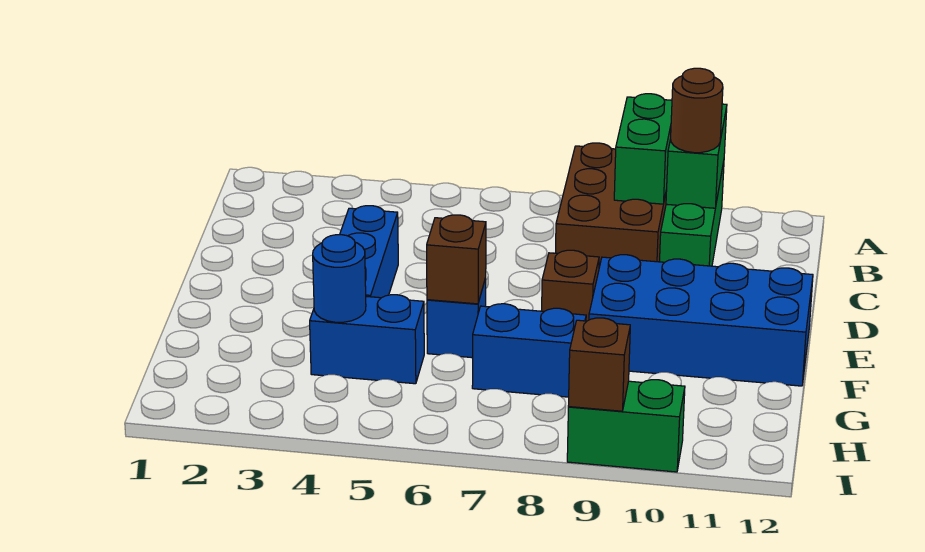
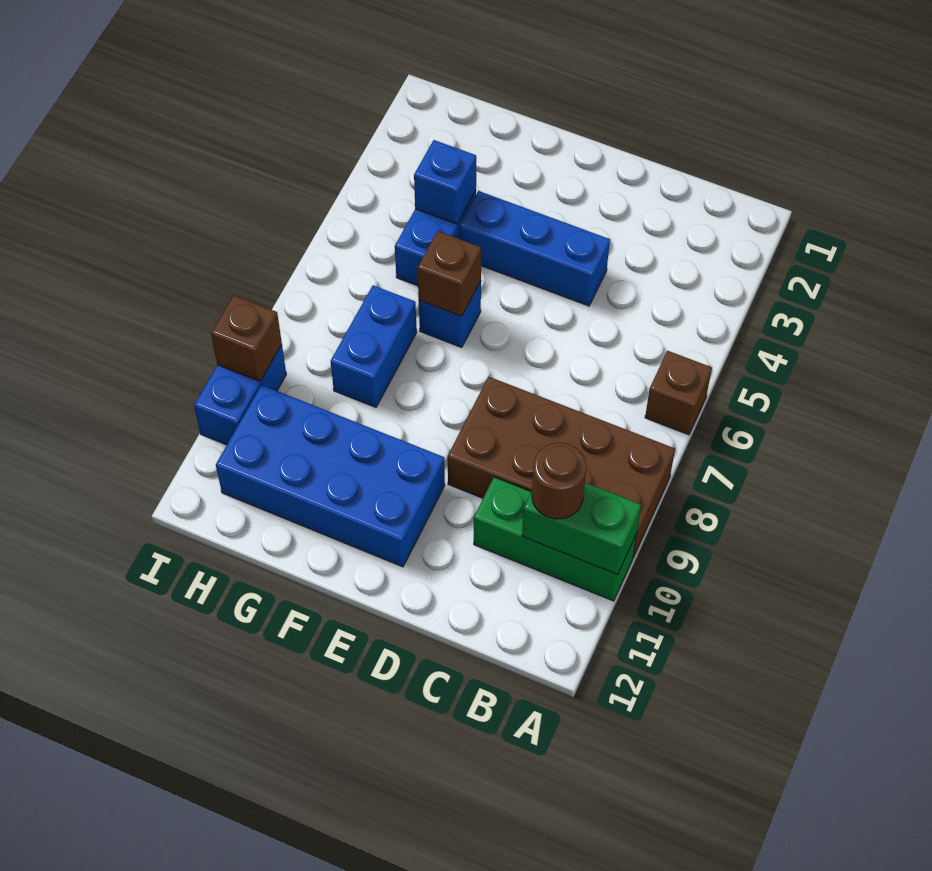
brown 2x3 brick [555,143,667,267] -> brown 2x4 brick [448,377,675,557]
green 1x2 brick [614,94,672,204] -> none
brown 1x1 brick [542,250,599,321] -> brown 1x1 brick moved to [645,351,712,435]
blue 2x4 brick [589,255,813,386] -> blue 2x4 brick turned to [216,385,445,567]
blue 1x1 round brick [313,235,366,322] -> blue 1x1 brick [414,140,476,224]
green 1x2 brick [567,380,685,472] -> blue 1x2 brick [194,345,286,445]

